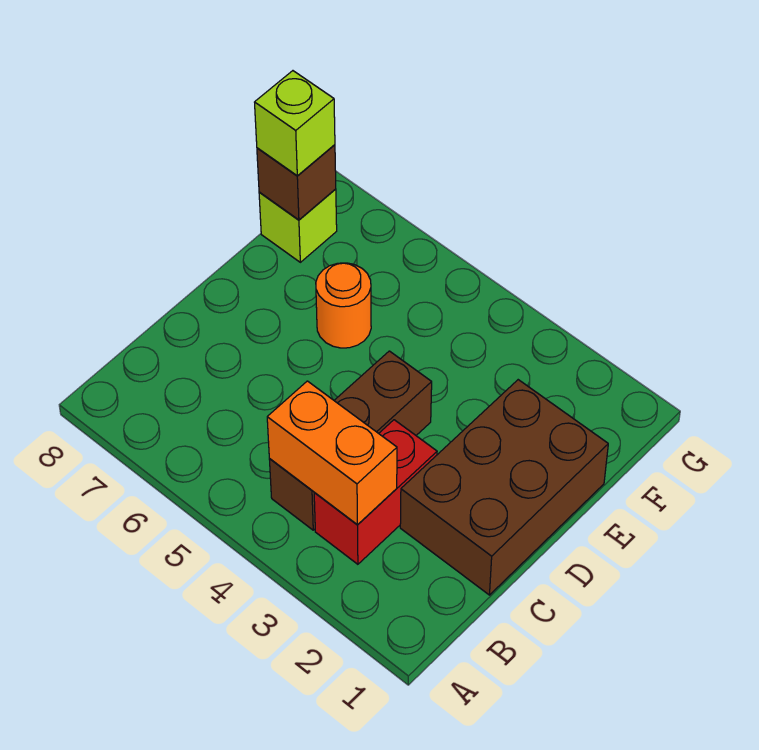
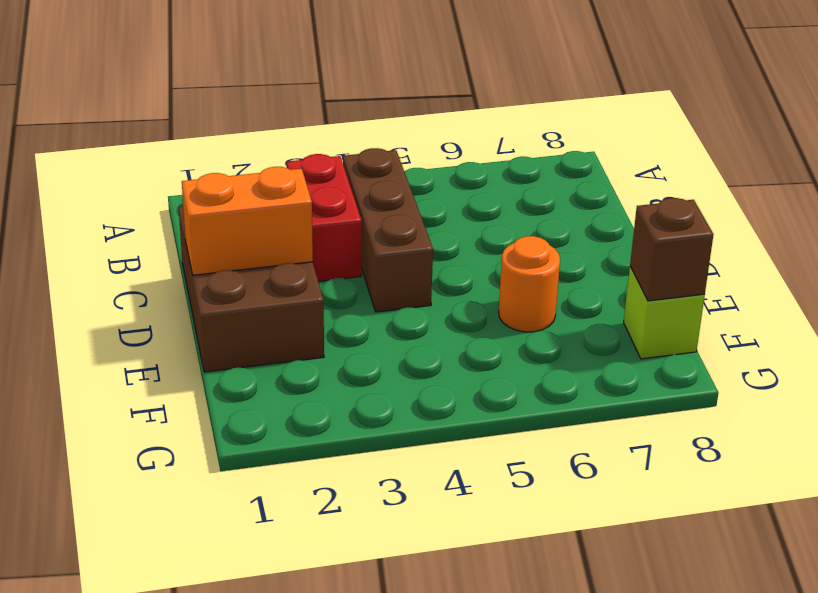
orange 1x2 brick [267,381,397,525] -> orange 1x2 brick moved to [182,167,313,275]
lime 1x1 brick [255,71,335,176] -> none

